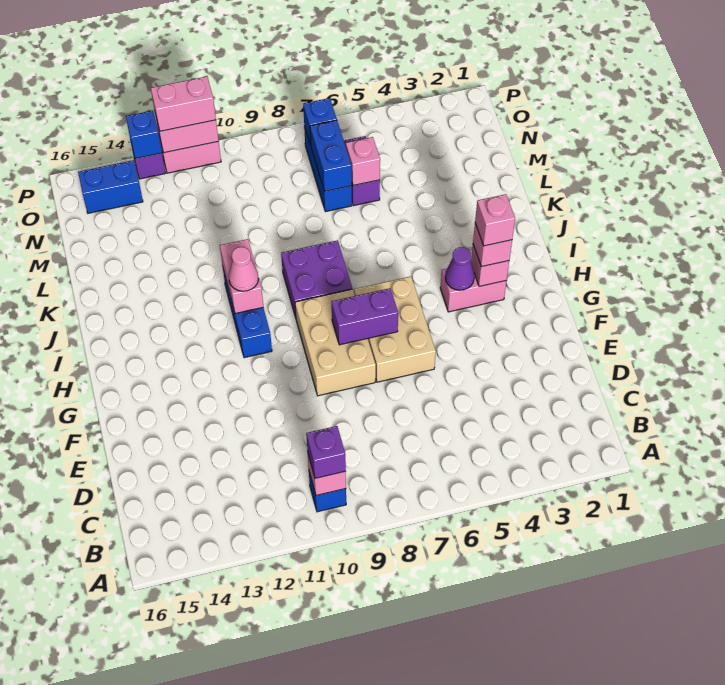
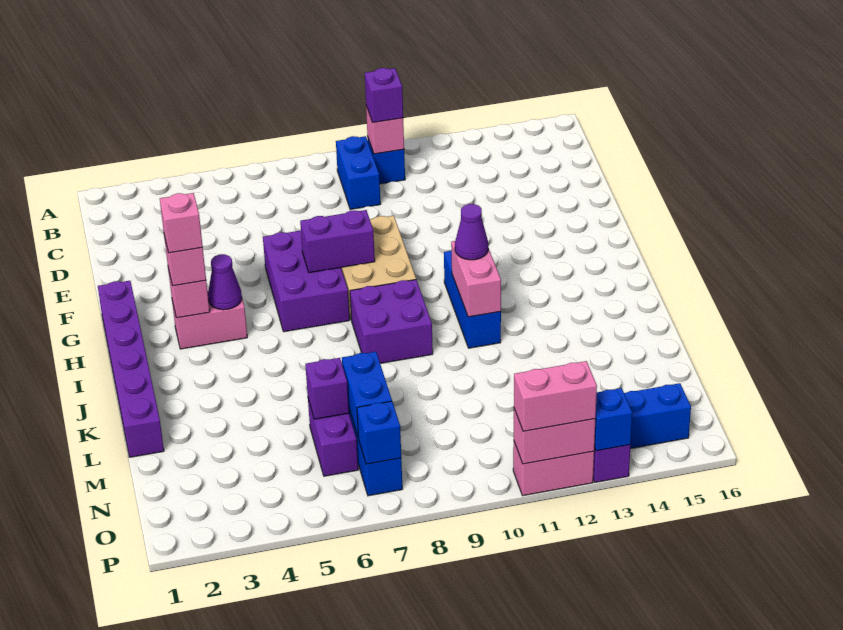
none -> blue 1x2 brick [336,136,381,209]
tan 2x3 brick [354,277,436,382] -> purple 2x3 brick [263,231,350,332]
none -> purple 1x6 brick [98,281,164,457]
pink 1x1 cone [229,247,259,291] -> purple 1x1 cone [455,204,488,260]
pink 1x1 brick [346,137,380,185] -> purple 1x1 brick [305,358,349,419]

